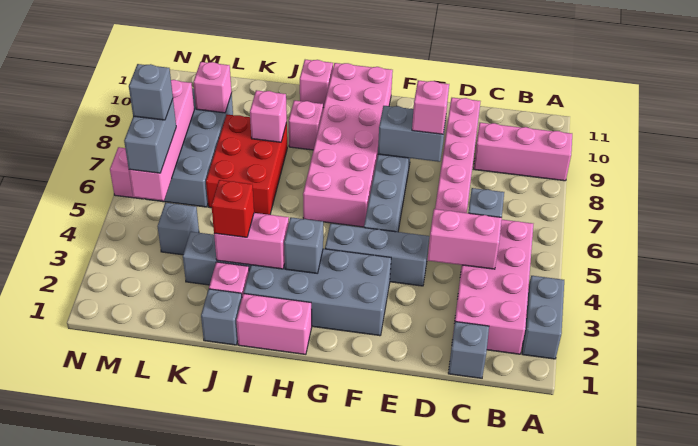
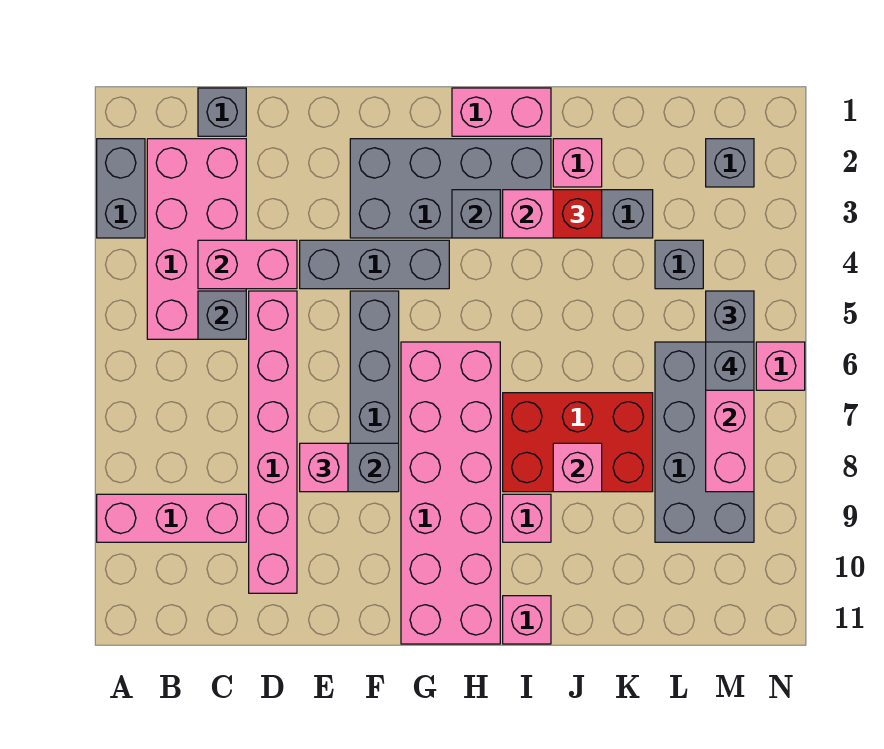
grey 1x1 brick [201,289,242,345] -> grey 1x1 brick moved to [706,139,754,187]
red 2x3 brick [206,115,287,215] -> red 2x3 brick turned to [503,393,653,492]
pink 1x1 brick [193,62,232,113] -> none

